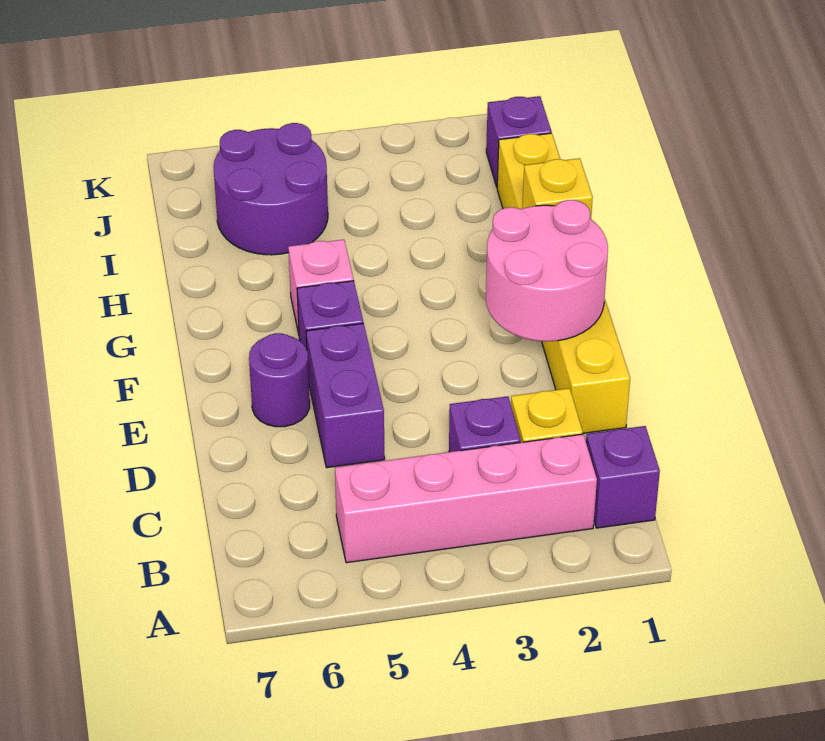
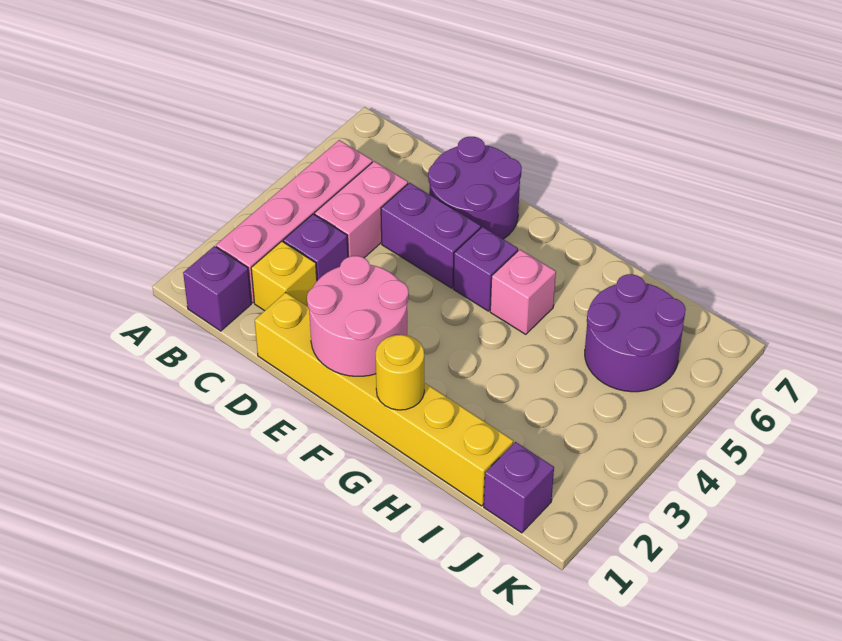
none -> pink 1x2 brick [315,161,408,258]
purple 1x1 round brick [249,333,310,427] -> purple 2x2 round brick [428,137,522,239]
yellow 1x1 brick [522,158,593,219] -> yellow 1x1 round brick [376,335,424,410]

